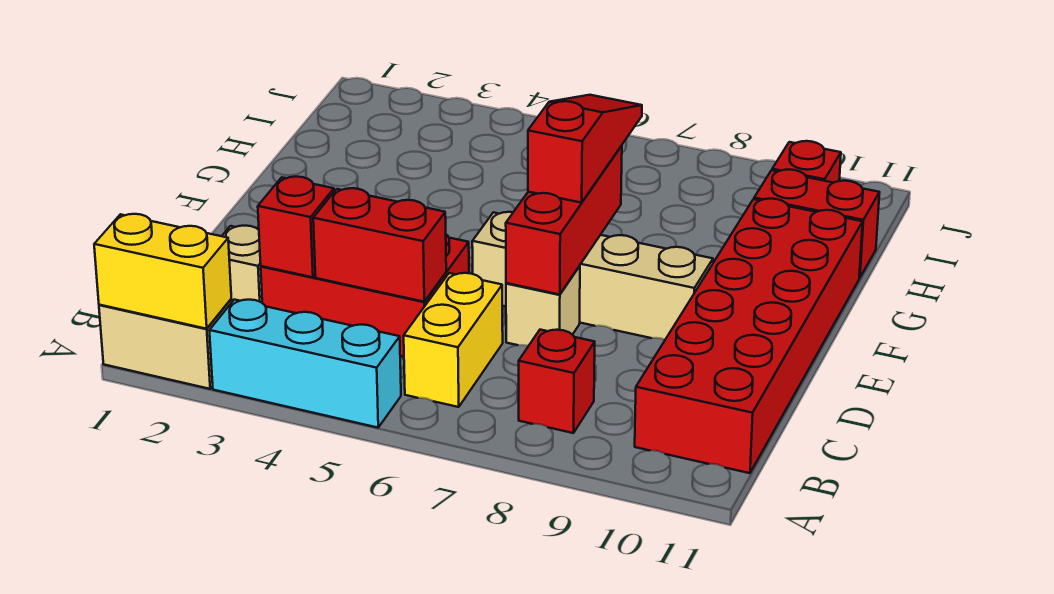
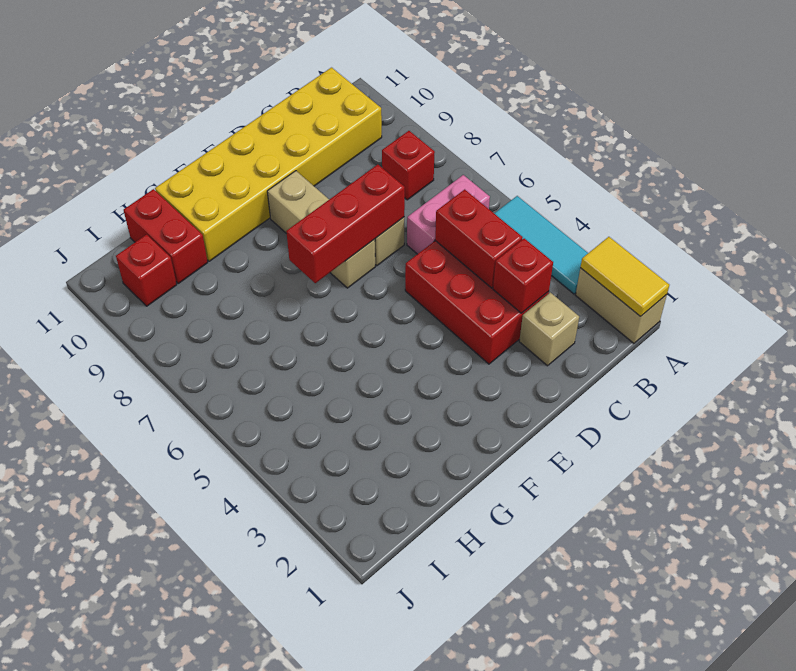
yellow 1x2 brick [94,214,231,329] -> yellow 1x2 tile [580,237,669,317]
cyan 1x3 brick [209,300,401,428] -> cyan 1x3 tile [494,196,588,294]
yellow 1x2 brick [404,273,503,407] -> pink 1x2 brick [407,175,490,254]
red 2x6 brick [635,199,863,473] -> yellow 2x6 brick [155,68,382,261]
tan 1x4 brick [472,212,713,340] -> tan 1x3 brick [267,171,375,288]
red 1x3 slope [528,95,642,203] -> none

